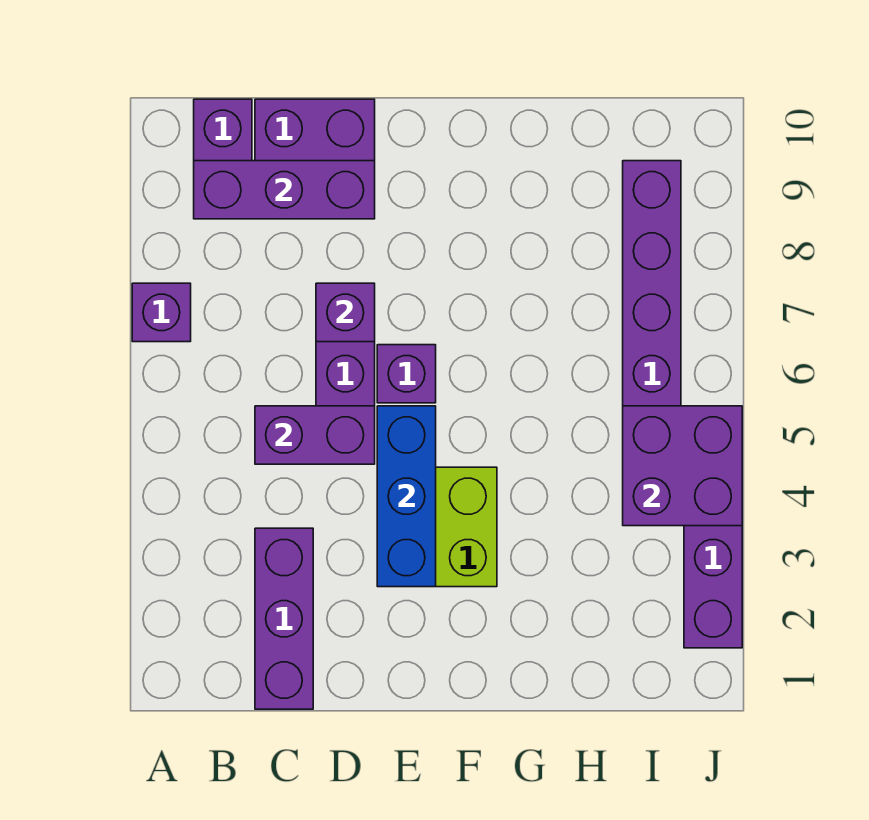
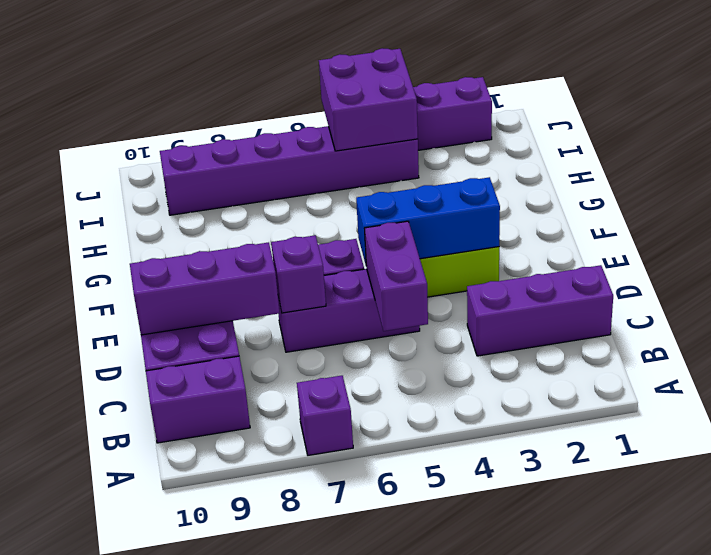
purple 1x3 brick [194,161,375,219] -> purple 1x3 brick turned to [130,242,280,335]

